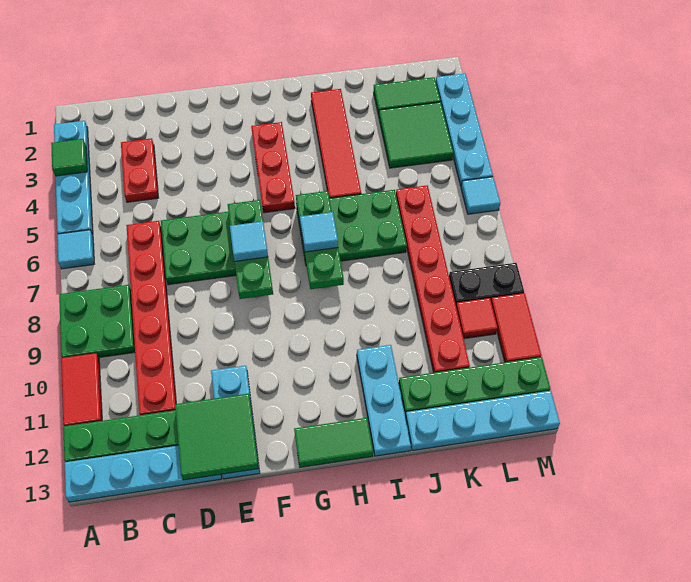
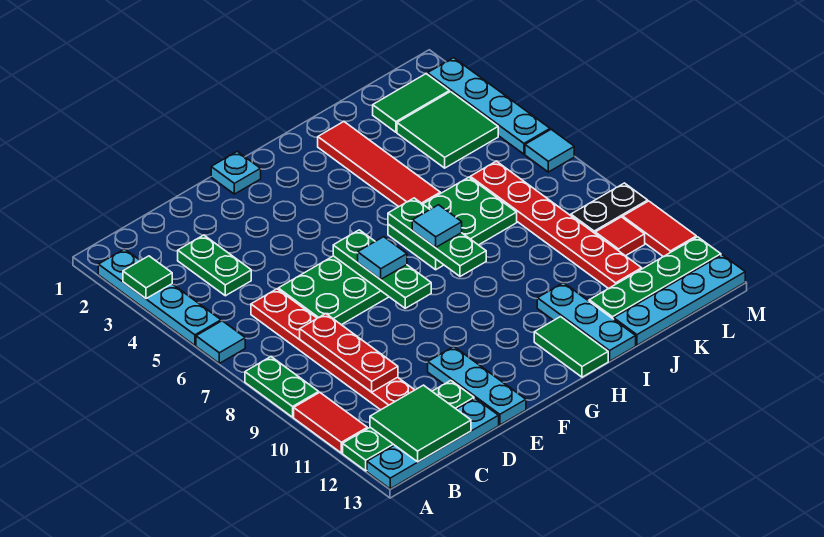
green 2x2 plate [59,285,135,358] -> green 1x2 plate [245,357,319,417]
red 1x2 plate [121,138,159,202] -> green 1x2 plate [178,235,251,296]
green 2x2 tile [175,394,259,480] -> green 2x2 tile moved to [370,385,471,462]
none -> cyan 1x1 plate [211,151,261,194]
red 1x3 plate [251,122,295,213] -> red 1x3 plate moved to [300,314,398,392]
green 1x2 tile [294,418,373,467] -> green 1x2 tile turned to [534,317,608,377]

